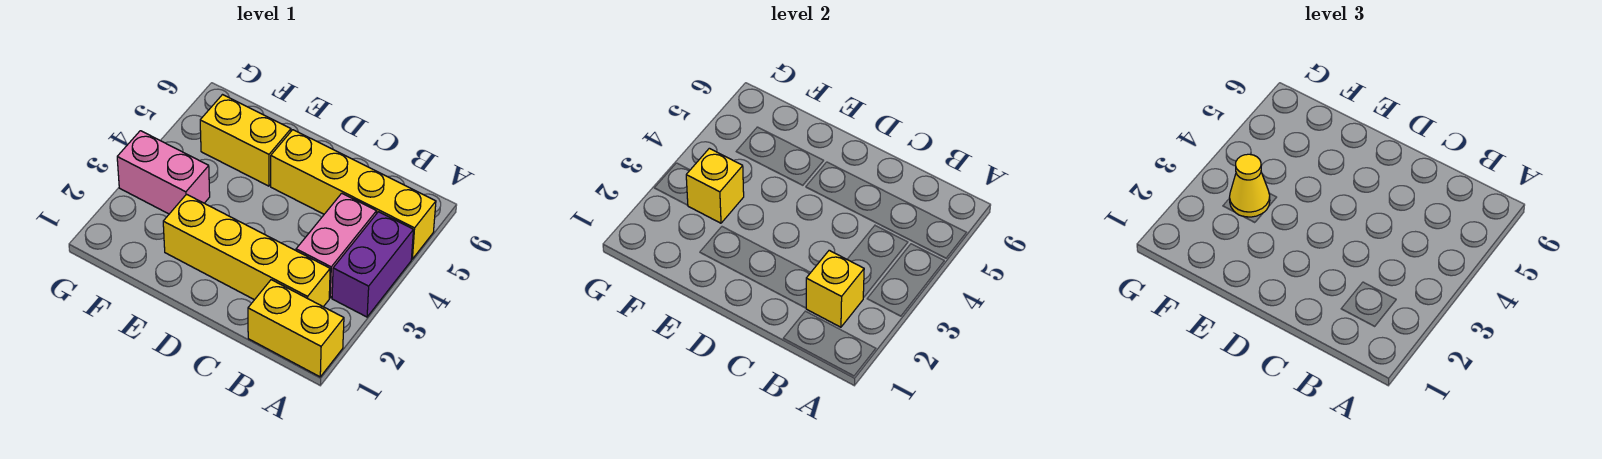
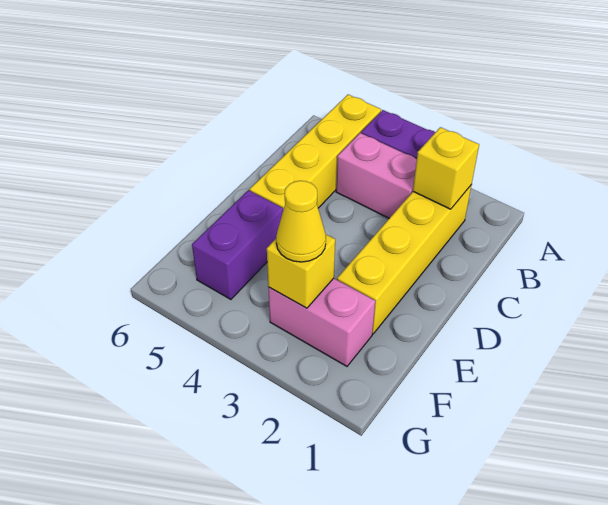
yellow 1x2 brick [248,280,344,377] -> none
yellow 1x2 brick [200,95,291,186] -> purple 1x2 brick [192,190,283,299]
pink 1x2 brick [117,131,210,214] -> pink 1x2 brick turned to [268,278,375,366]

